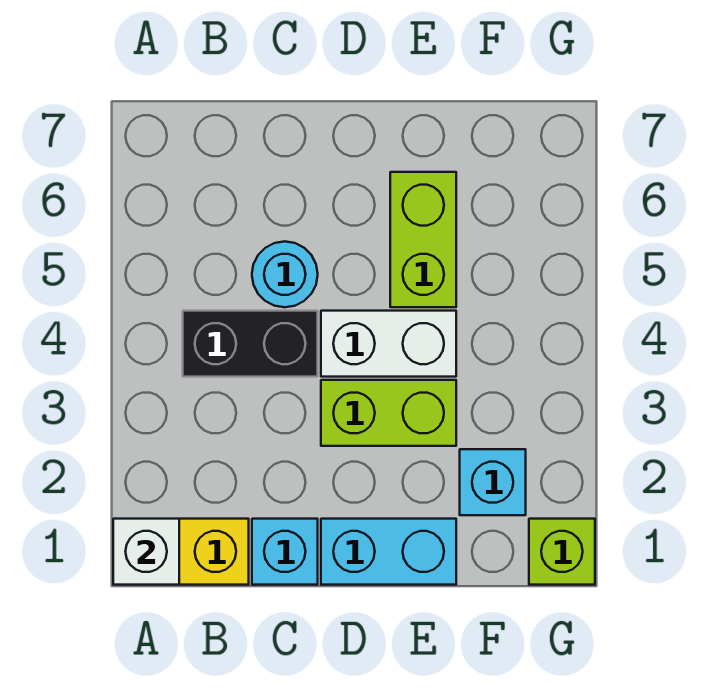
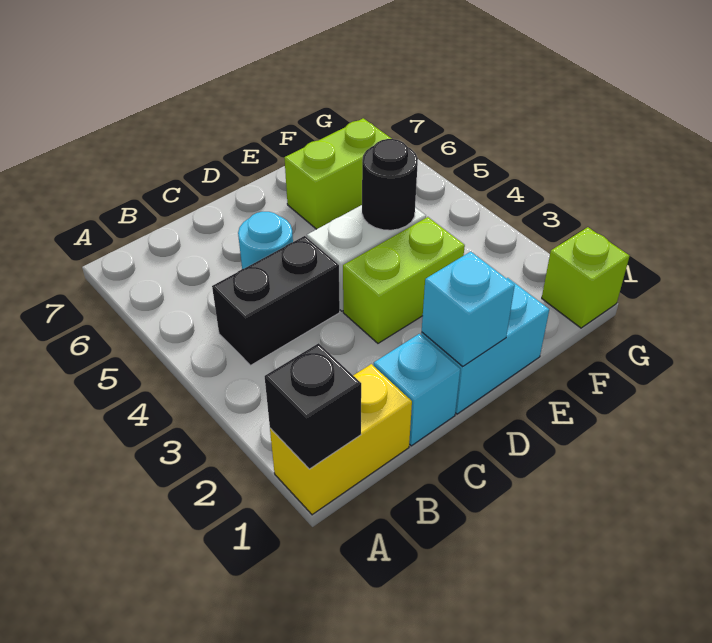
white 1x1 brick [113,519,179,585] -> black 1x1 brick [265,343,361,469]
none -> black 1x1 round brick [362,139,418,230]
lime 1x2 brick [390,172,456,307] -> lime 1x2 brick turned to [284,118,392,229]
cyan 1x1 brick [460,449,526,515] -> cyan 1x1 brick moved to [422,252,515,366]

